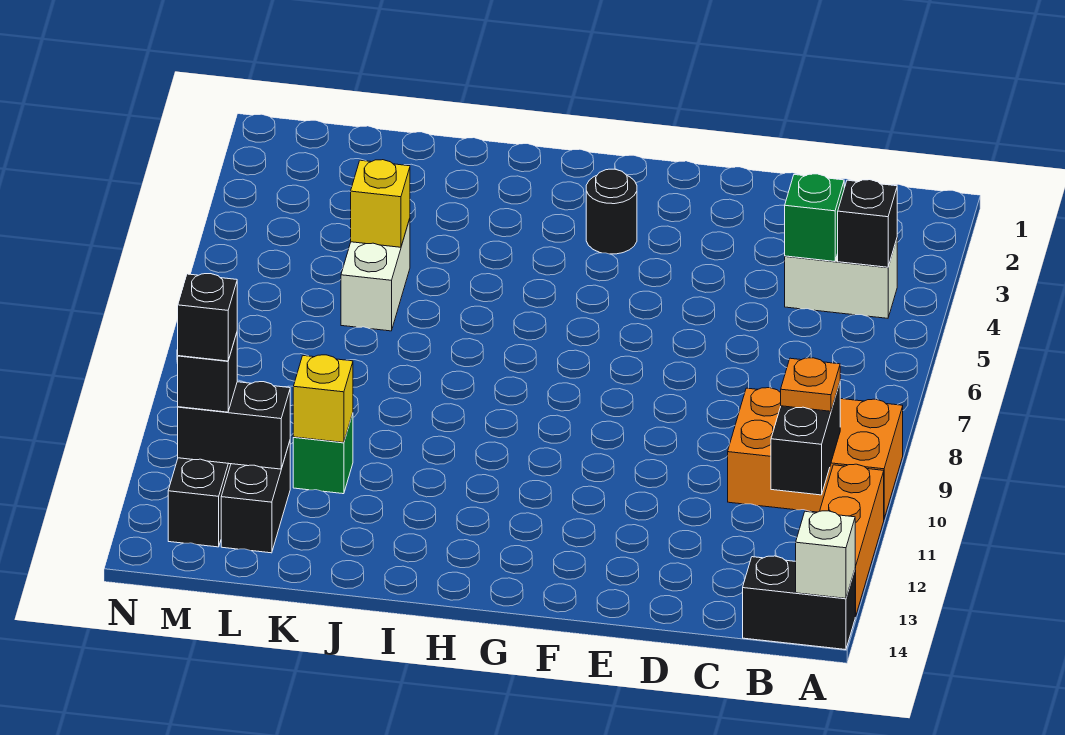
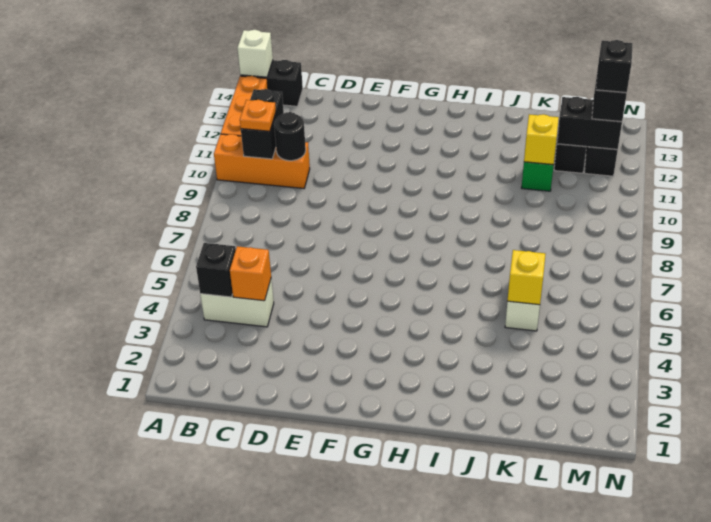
orange 2x3 brick [728,388,903,518] -> orange 1x3 brick [214,134,310,188]
green 1x1 brick [785,174,844,261] -> orange 1x1 brick [230,246,271,301]
black 1x1 round brick [586,169,637,254] -> black 1x1 round brick moved to [274,112,306,161]

